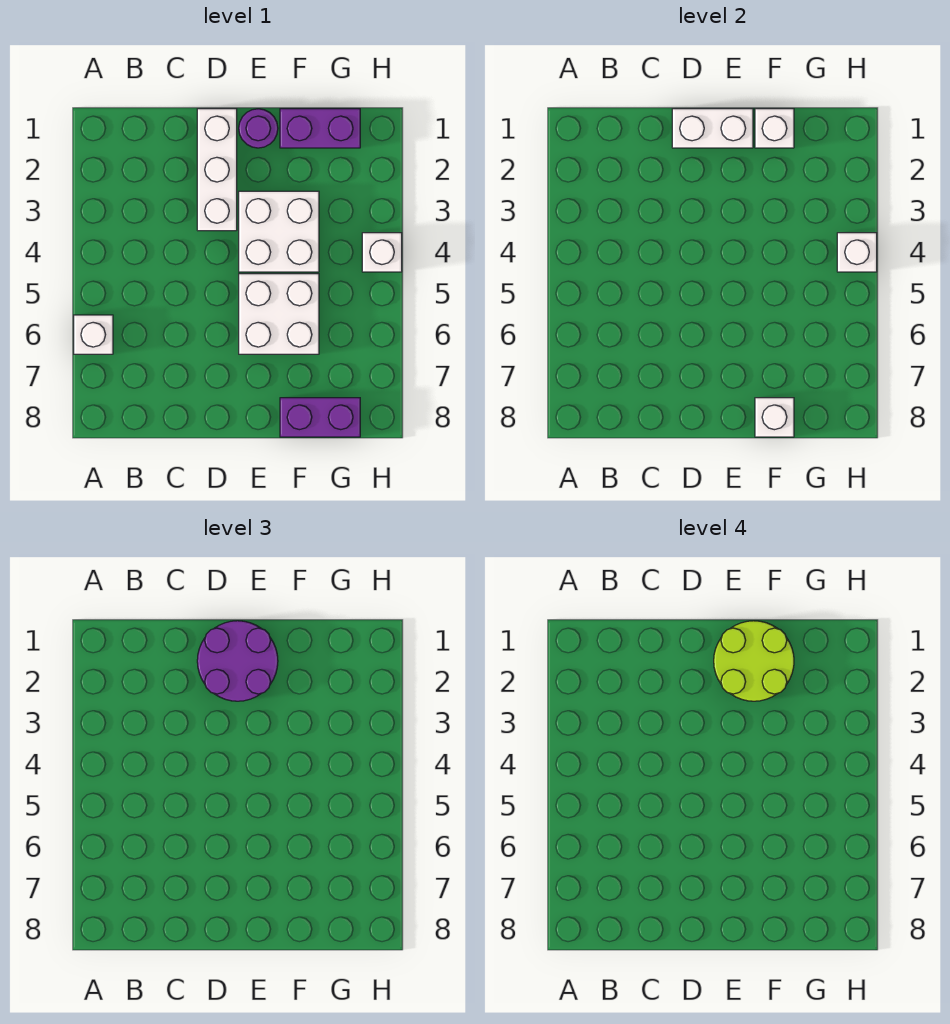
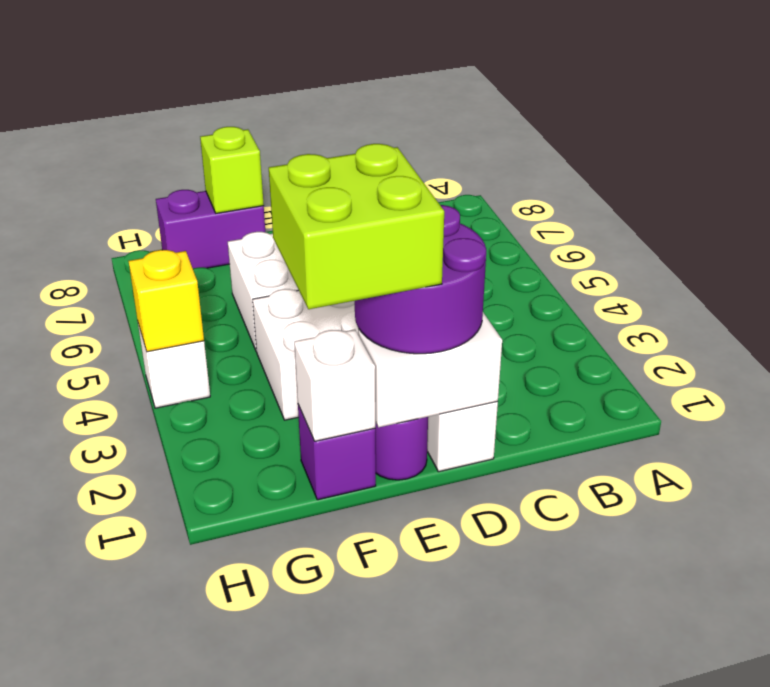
white 1x1 brick [74,315,113,354] -> none
lime 2x2 round brick [714,621,794,701] -> lime 2x2 brick [269,144,444,309]
purple 1x2 brick [280,109,360,148] -> purple 1x1 brick [298,405,376,500]
white 1x1 brick [755,398,794,437] -> lime 1x1 brick [200,127,264,213]
white 1x1 brick [837,233,877,272] -> yellow 1x1 brick [129,250,204,352]

